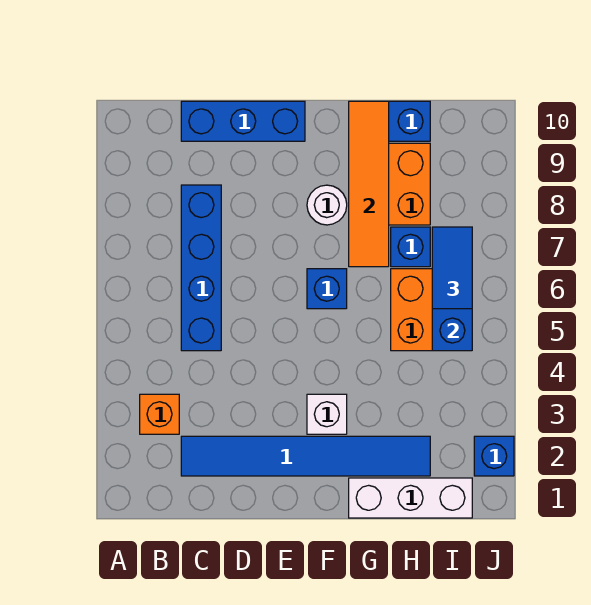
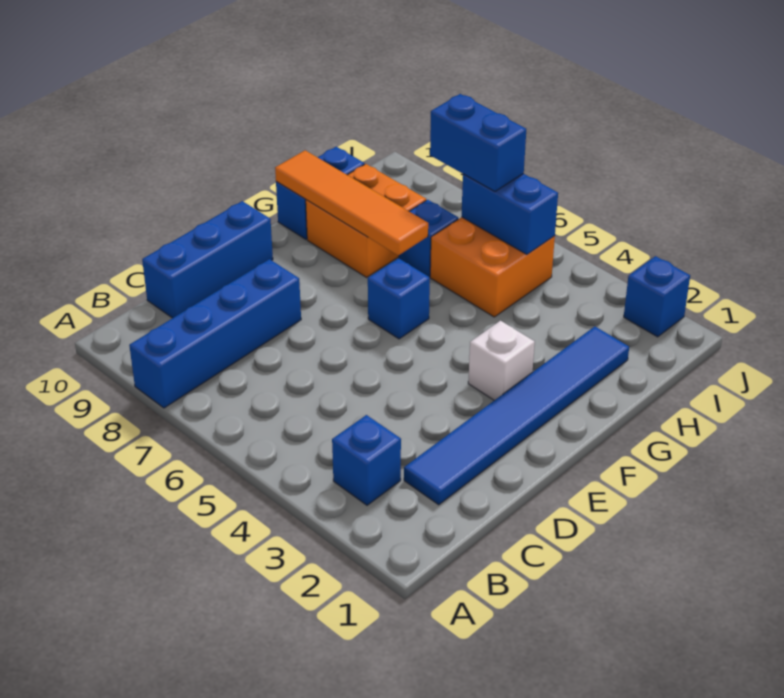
orange 1x1 brick [140,394,179,434] -> blue 1x1 brick [332,415,401,505]
blue 1x4 brick [181,185,221,351] -> blue 1x4 brick turned to [129,259,301,408]
white 1x1 round brick [307,185,347,225] -> none
white 1x3 brick [349,478,472,518] -> none
blue 1x2 tile [432,227,472,309] -> blue 1x2 brick [430,94,526,191]

